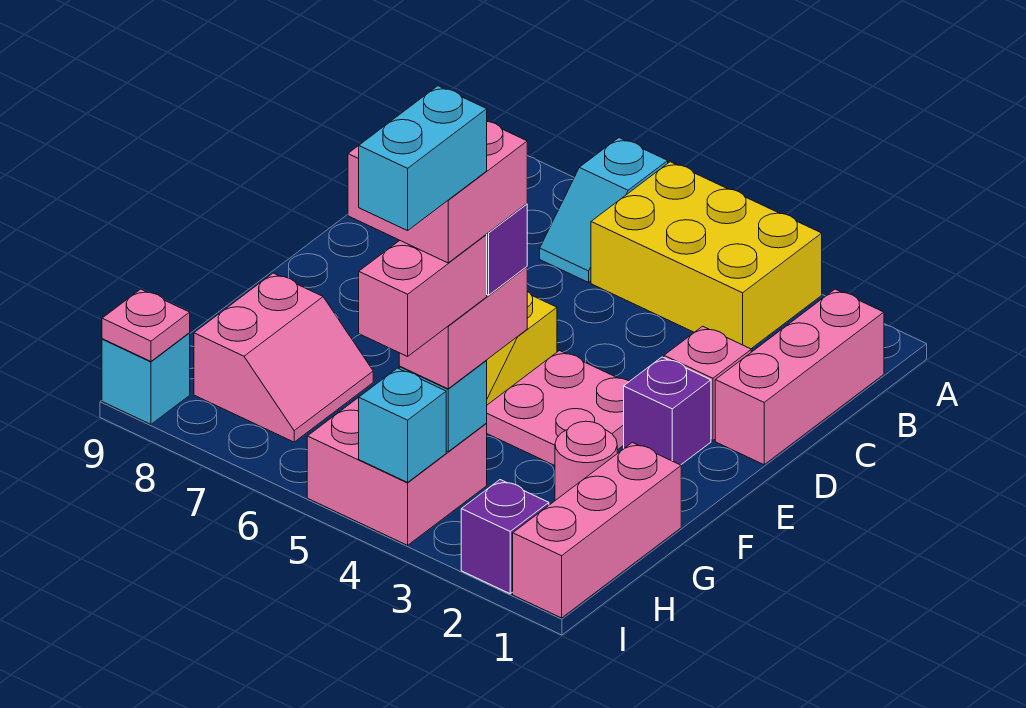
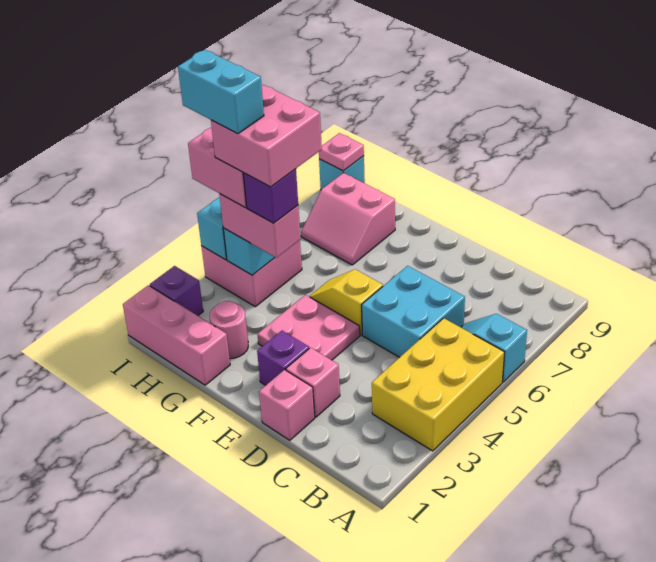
pink 1x3 brick [715,289,884,465] -> pink 1x1 brick [259,370,315,440]
none -> cyan 2x2 brick [362,266,465,357]

